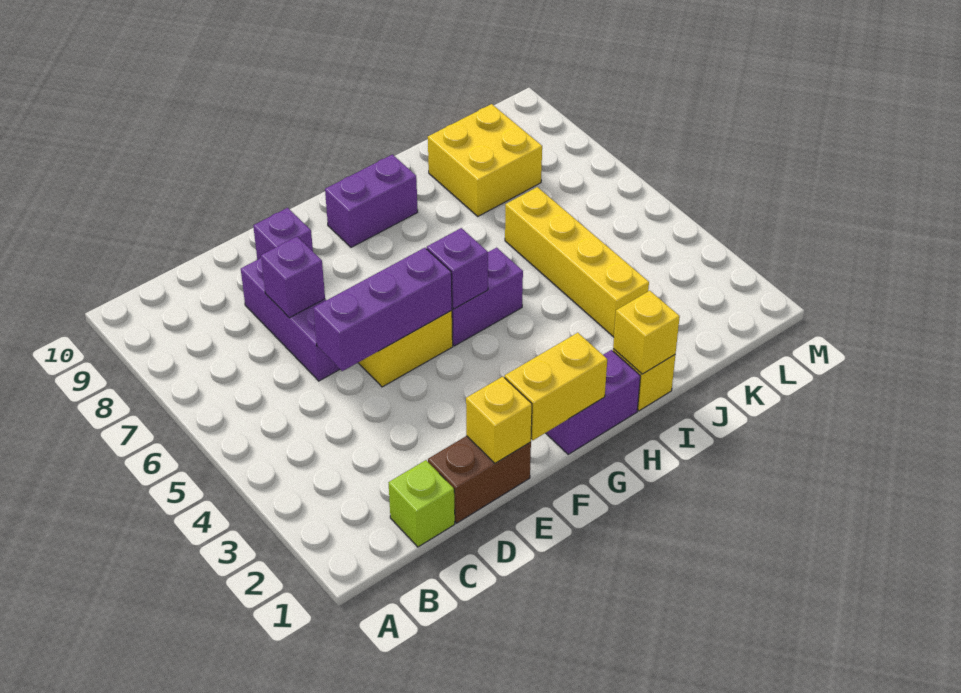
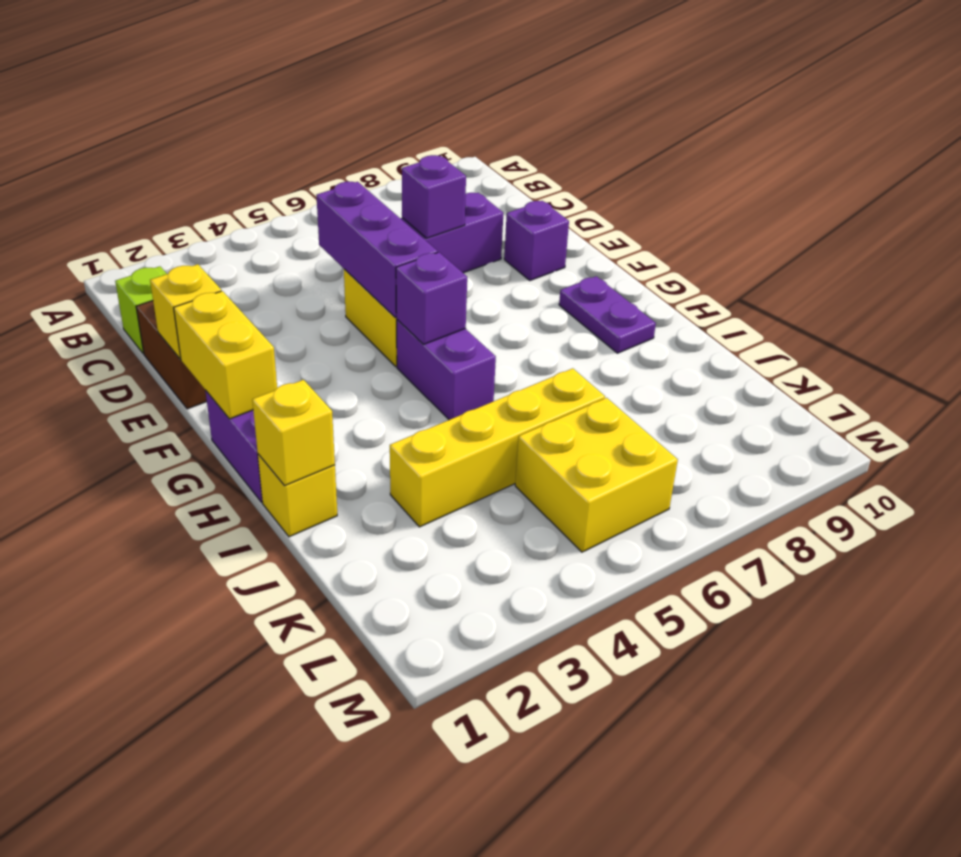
purple 1x2 brick [325,155,418,247] -> purple 1x2 plate [559,276,656,353]
yellow 2x2 brick [428,104,542,216] -> yellow 2x2 brick moved to [515,398,678,552]

